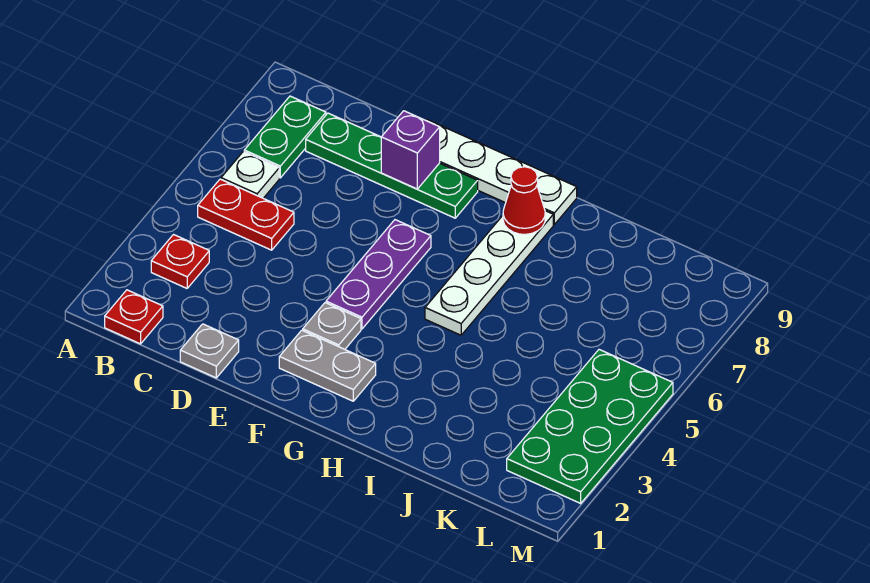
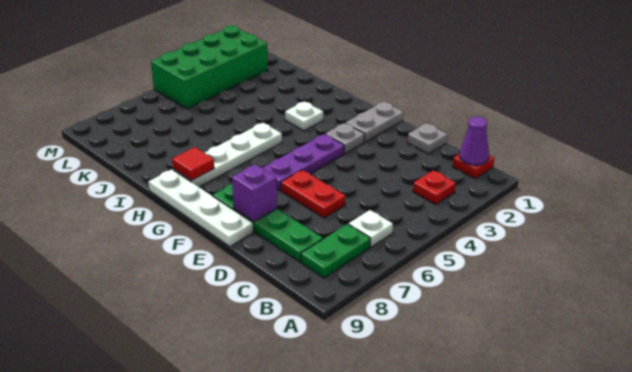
none -> purple 1x1 cone [460,117,489,165]
red 1x2 plate [198,179,294,250] -> red 1x2 plate moved to [281,170,346,218]
grey 1x2 plate [279,330,376,401] -> grey 1x2 plate turned to [346,102,403,142]
none -> white 1x1 plate [285,101,323,131]
red 1x1 cone [503,167,545,234] -> red 1x1 tile [172,147,214,181]
green 2x4 plate [507,350,673,503] -> green 2x4 brick [151,26,268,109]

